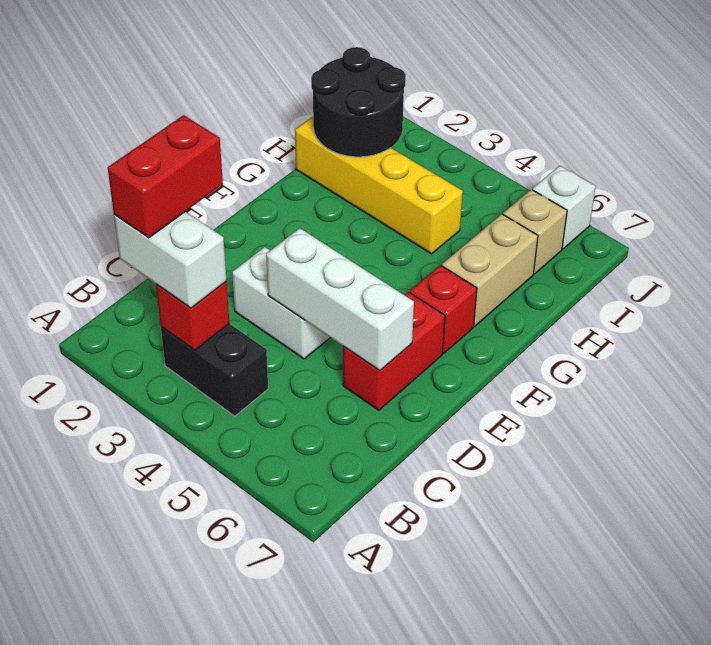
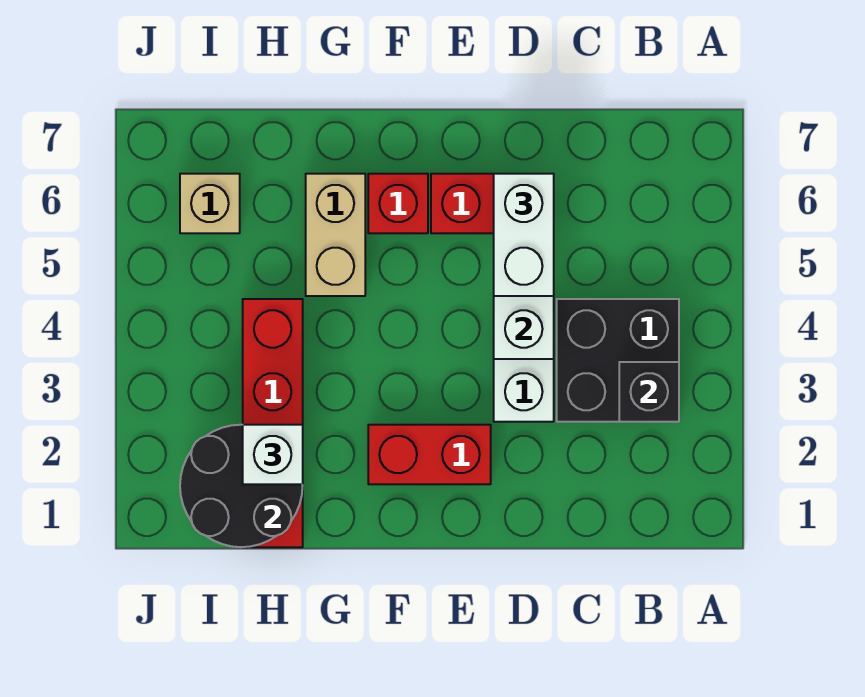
white 1x2 brick [114,212,227,308] -> white 1x2 brick moved to [494,174,554,296]
red 1x2 brick [108,115,223,238] -> red 1x2 brick moved to [368,425,491,484]
black 1x2 brick [161,324,268,416] -> black 2x2 brick [557,299,679,422]
red 1x1 brick [156,282,229,350] -> black 1x1 brick [619,362,679,422]
tan 1x2 brick [442,214,538,326] -> tan 1x2 brick turned to [306,174,365,296]
yellow 1x4 brick [295,117,463,254] -> red 1x4 brick [243,299,303,547]
white 1x1 brick [532,166,596,249] -> white 1x1 brick moved to [243,425,303,484]

